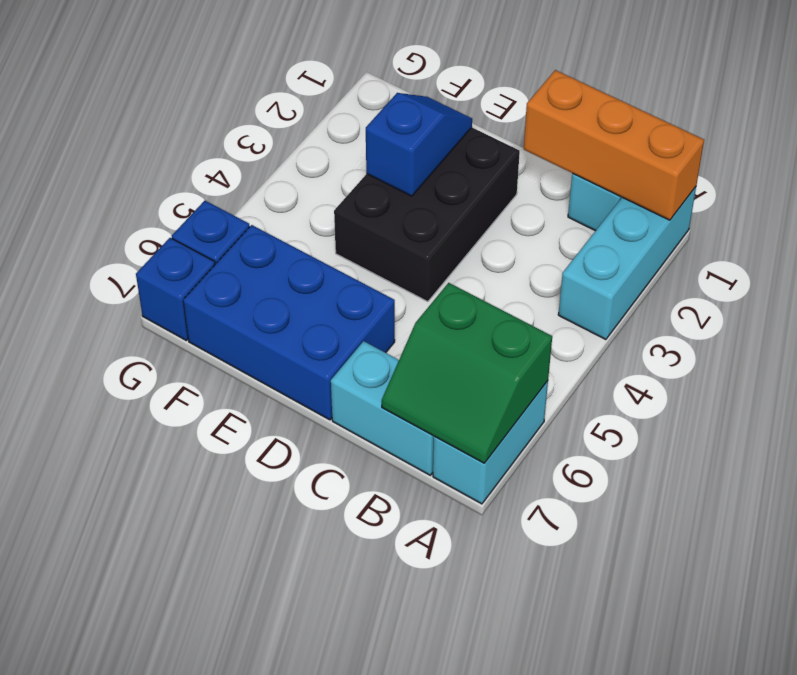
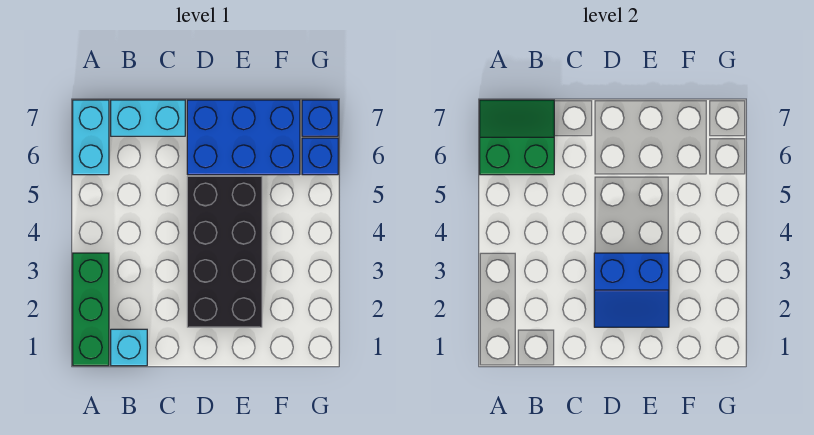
cyan 1x3 brick [558,187,696,340] -> green 1x3 brick [73,253,109,366]
orange 1x3 brick [524,70,704,220] -> none
black 2x3 brick [334,127,520,302] -> black 2x4 brick [187,176,262,327]
blue 1x2 slope [366,93,472,196] -> blue 2x2 slope [594,253,669,327]

